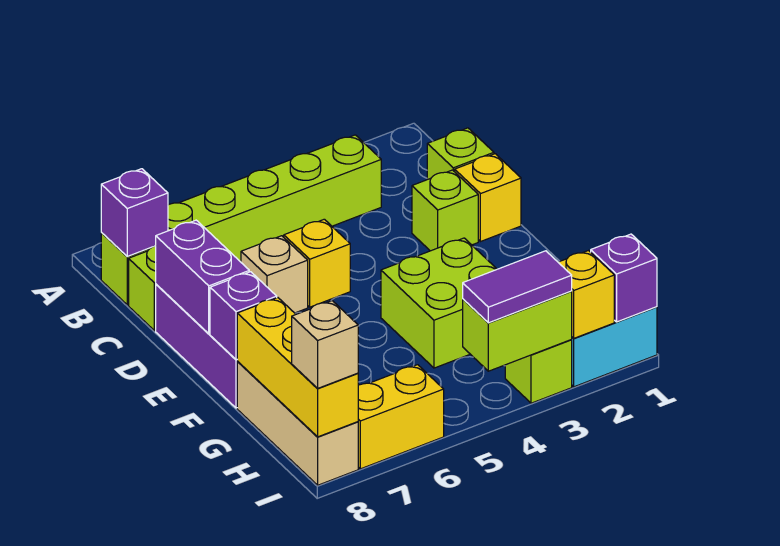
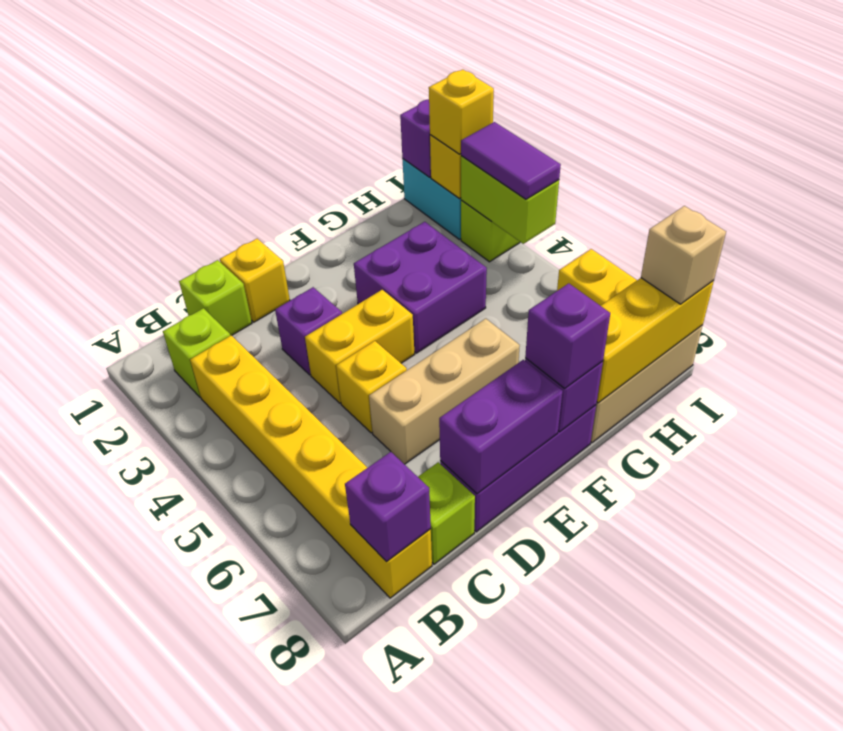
lime 1x6 brick [101,135,381,305] -> yellow 1x6 brick [190,335,432,598]
lime 1x1 brick [412,170,478,251] -> lime 1x1 brick moved to [163,308,230,397]
none -> purple 1x1 brick [275,287,342,375]
none -> yellow 1x2 brick [305,290,415,403]
tan 1x1 brick [241,236,308,313] -> tan 1x3 brick [369,319,520,464]
lime 2x2 brick [381,238,497,368] -> purple 2x2 brick [354,222,487,353]
none -> purple 1x1 brick [525,283,610,388]
none -> yellow 1x1 brick [429,70,494,154]

